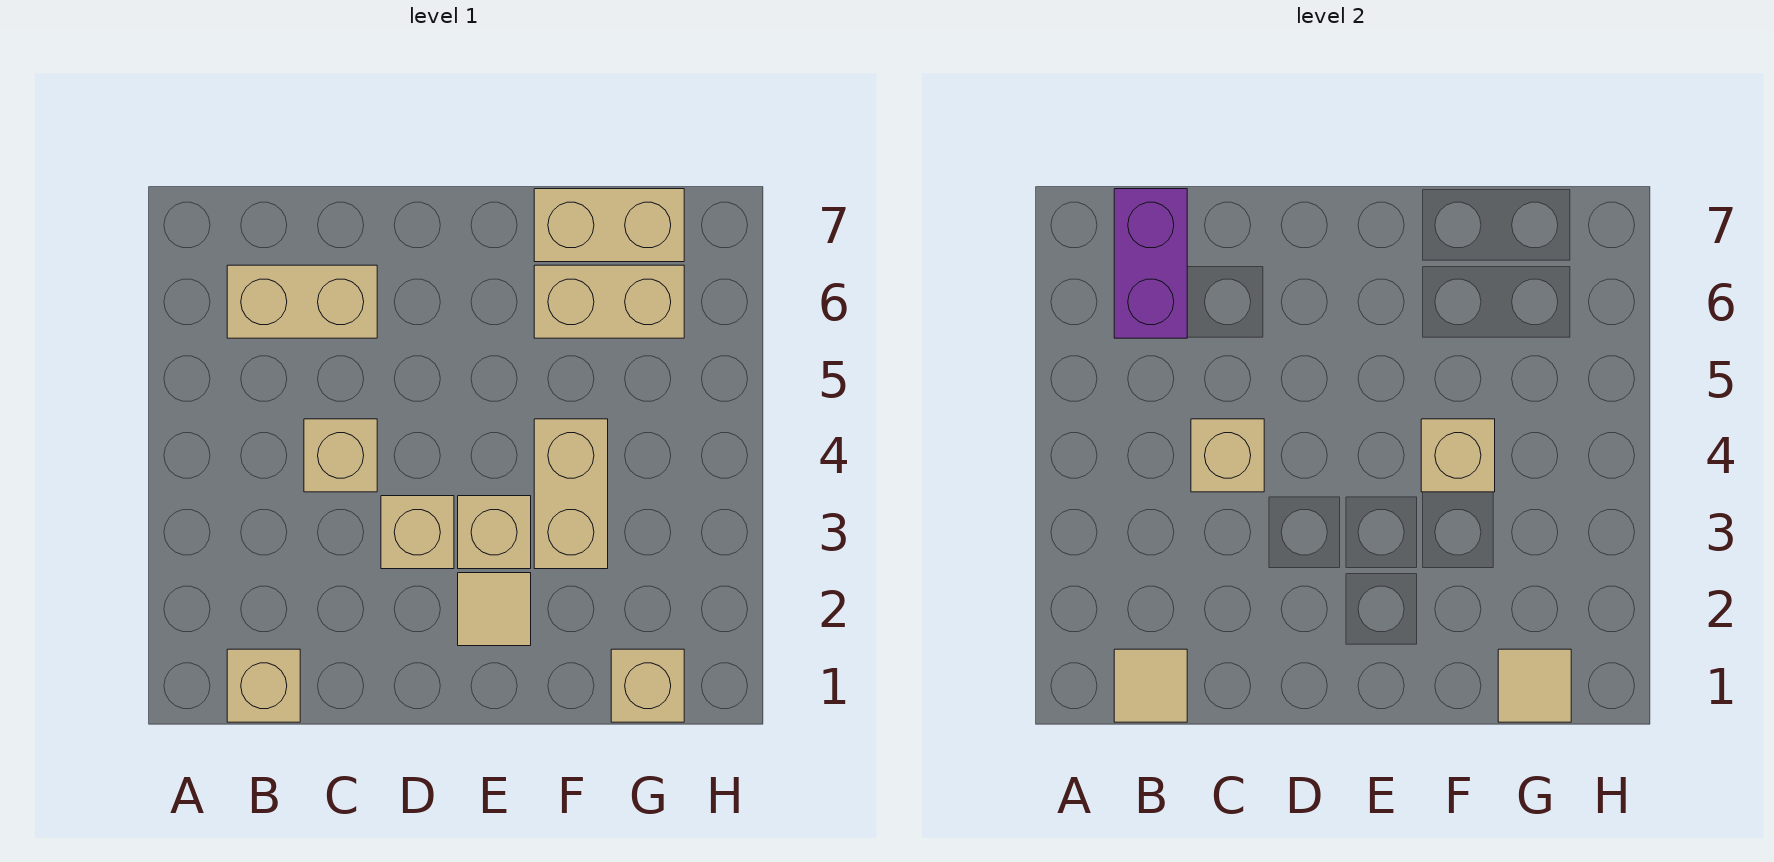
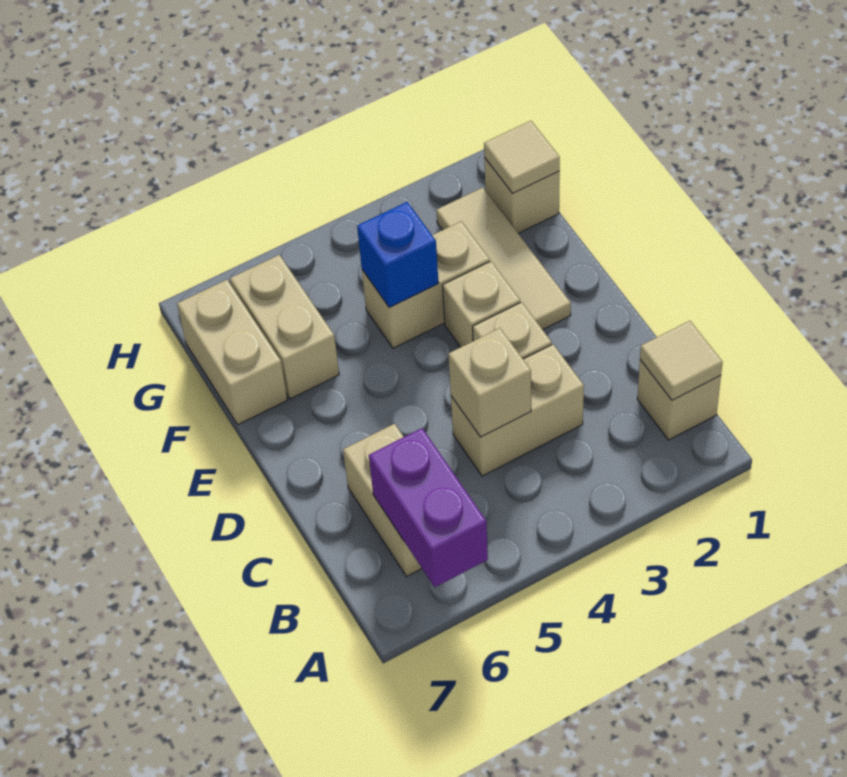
purple 1x2 brick [1114,189,1187,338] -> purple 1x2 brick turned to [369,428,488,587]
tan 1x1 brick [304,419,377,492] -> tan 1x2 brick [451,344,584,476]
tan 1x1 tile [458,573,531,646] -> tan 1x3 tile [436,188,571,330]
tan 1x1 brick [1421,419,1495,492] -> blue 1x1 brick [357,202,438,307]

